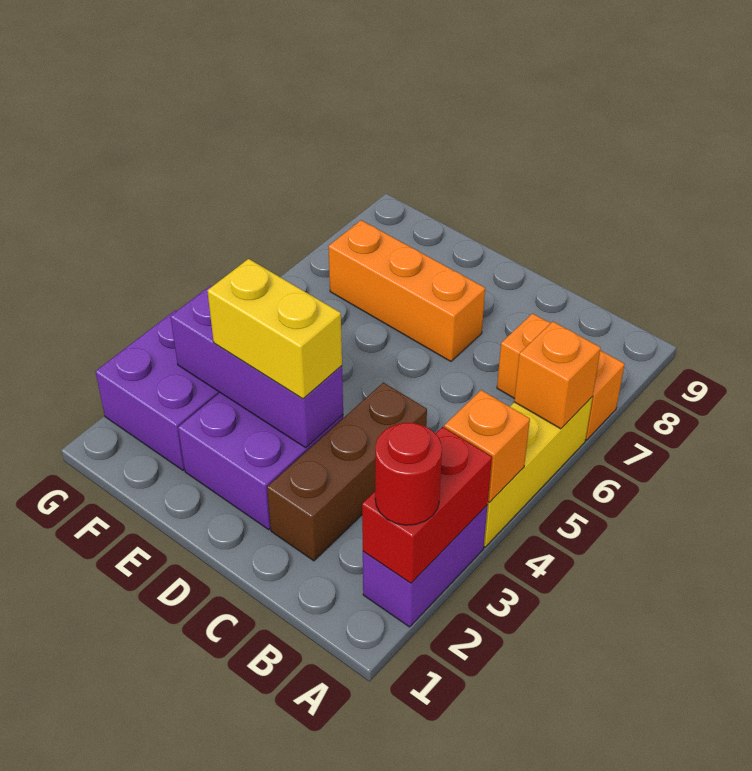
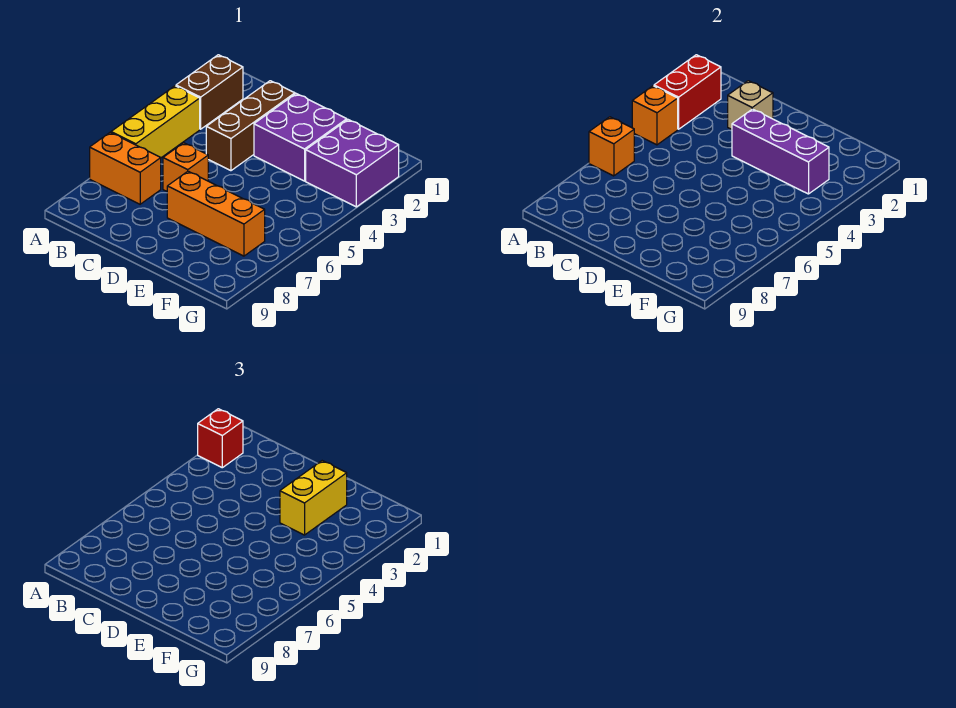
purple 1x2 brick [363,505,488,627] -> brown 1x2 brick [176,55,243,129]
red 1x1 round brick [375,423,442,525] -> red 1x1 brick [198,409,243,468]
none -> tan 1x1 brick [728,81,773,129]
none -> orange 1x1 brick [163,143,208,191]
yellow 1x2 brick [207,259,342,399] -> yellow 1x2 brick turned to [280,461,347,535]

